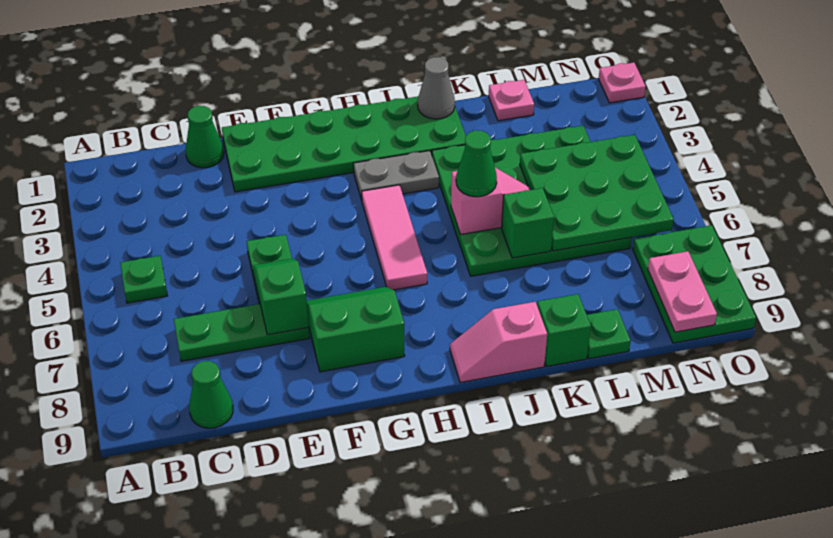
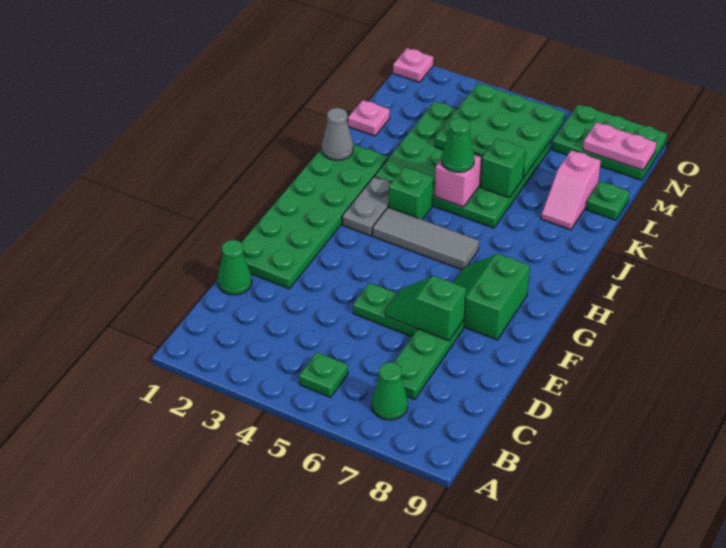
green 1x1 cone [189,361,233,428] -> green 1x1 cone moved to [372,362,408,420]
pink 1x3 tile [362,185,427,290] -> grey 1x3 tile [372,207,479,270]
pink 1x2 slope [450,302,547,383] -> pink 1x2 slope moved to [541,150,601,230]
green 1x1 brick [537,294,591,367] -> green 1x1 brick moved to [389,167,433,220]

